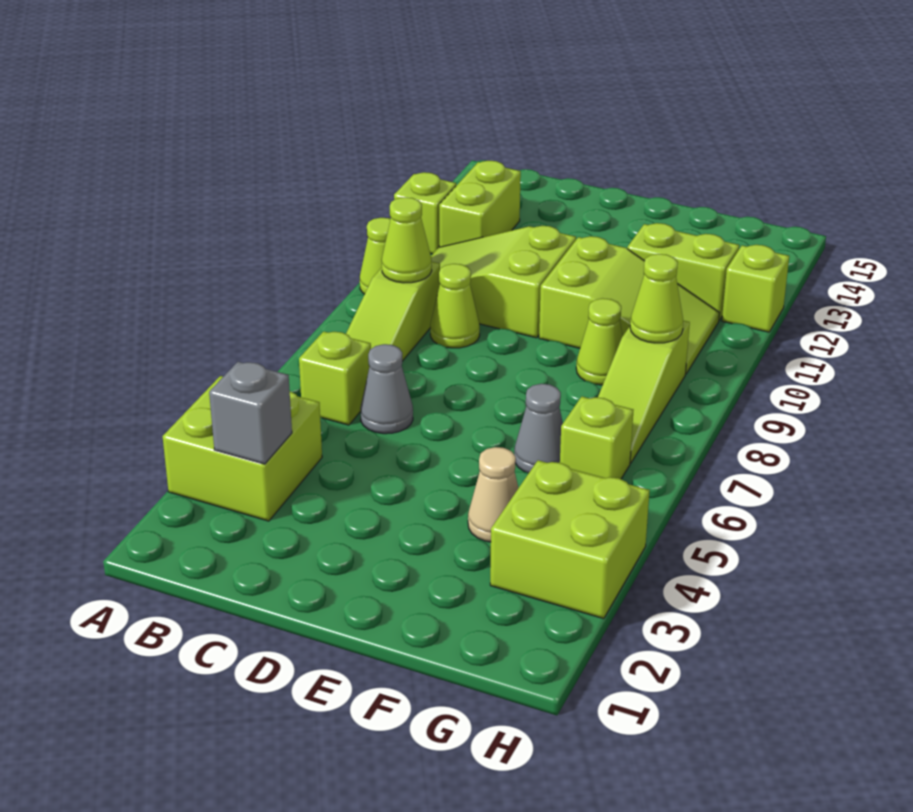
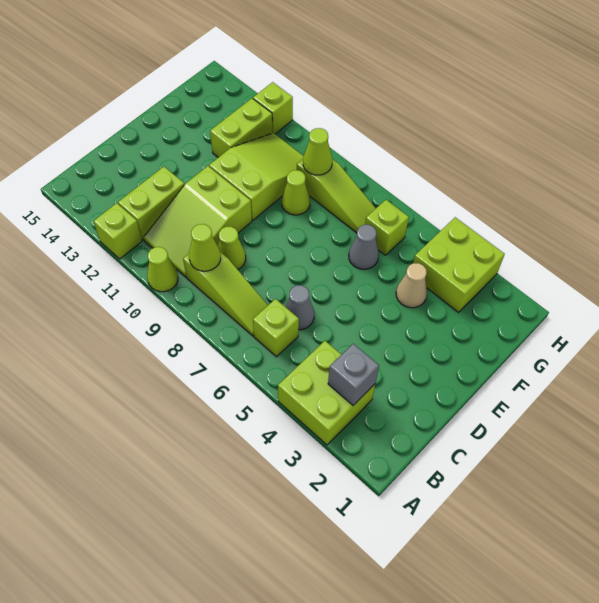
lime 1x2 brick [439,161,521,247] -> lime 1x2 brick turned to [118,167,184,240]

